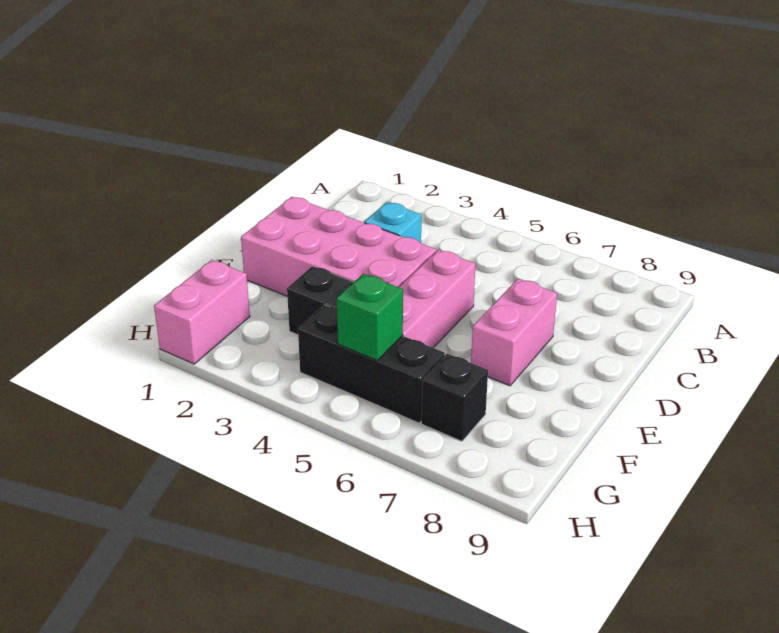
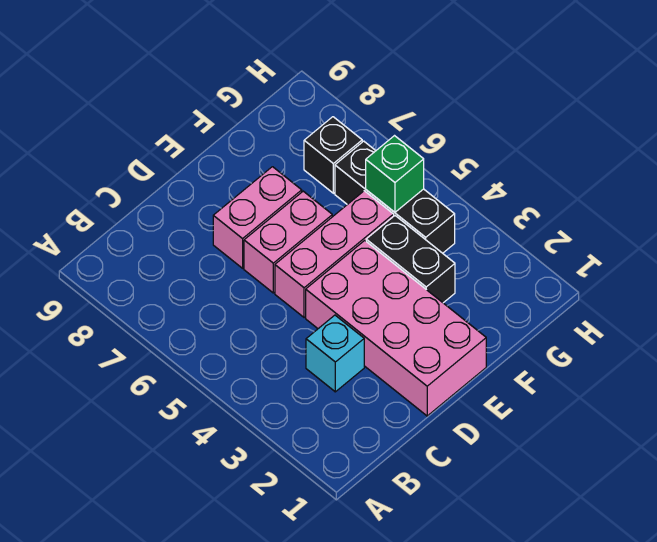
pink 1x2 brick [154,260,250,364] -> pink 1x2 brick moved to [244,191,332,293]

